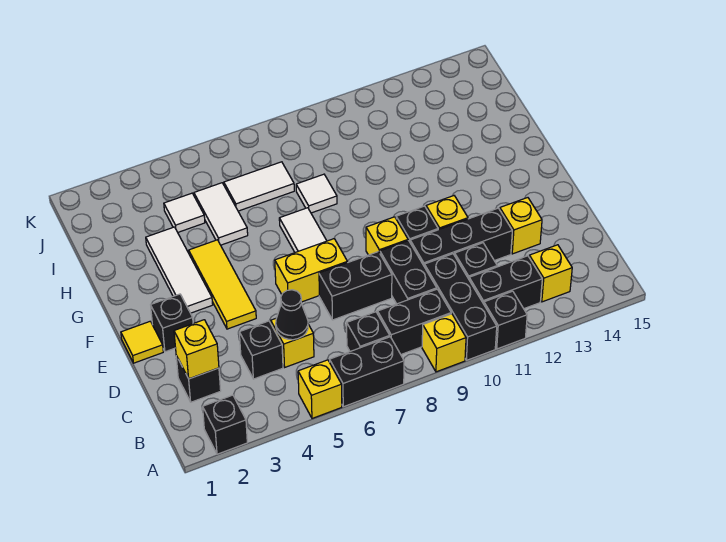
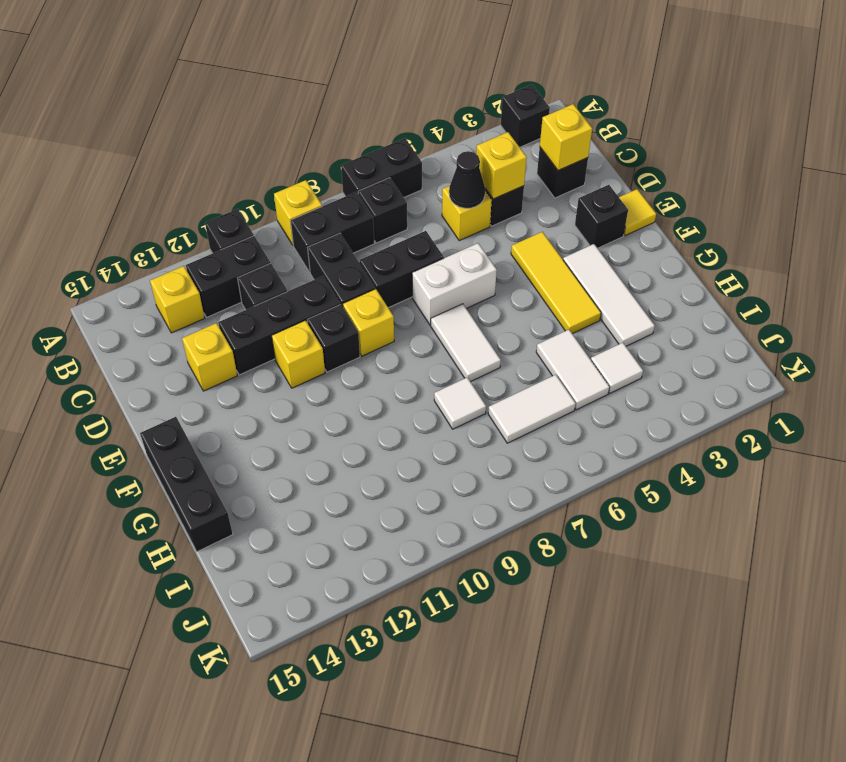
yellow 1x1 brick [298,360,342,418] -> yellow 1x1 brick moved to [476,132,527,199]
black 1x3 brick [424,254,497,360] -> black 1x3 brick moved to [140,417,233,552]
yellow 1x2 brick [275,239,347,302] -> white 1x2 brick [412,243,497,325]

